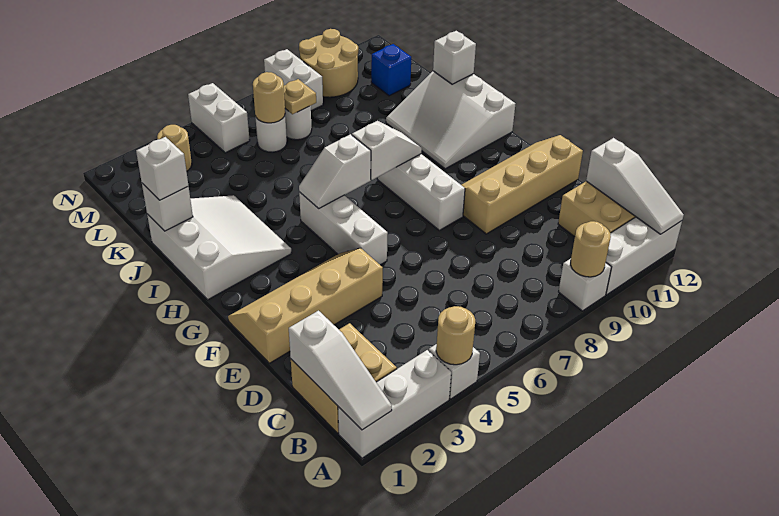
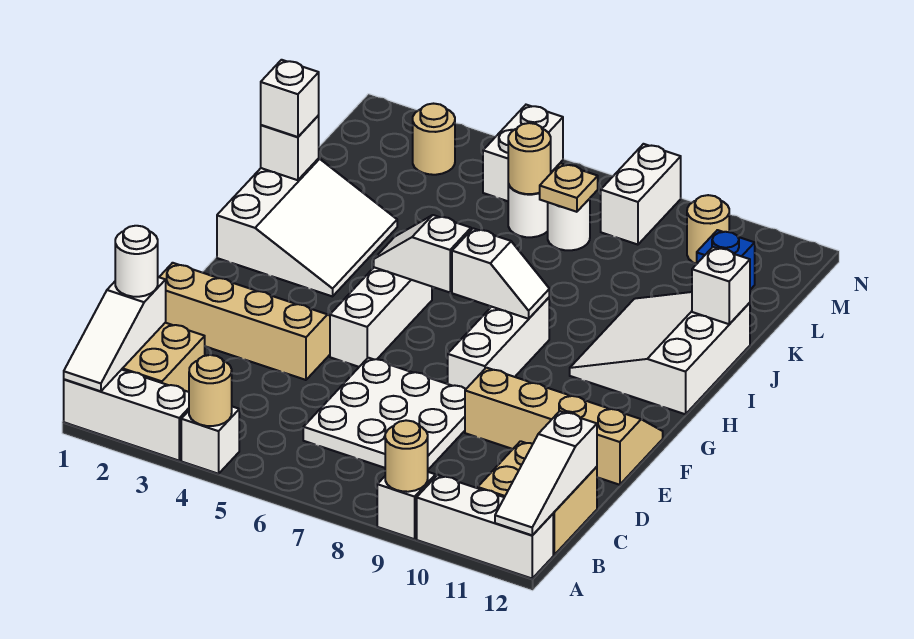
none -> white 1x1 round brick [115,226,158,297]
none -> white 3x3 plate [303,358,466,469]
tan 2x2 round brick [299,29,358,97] -> tan 1x1 round brick [687,195,729,264]

